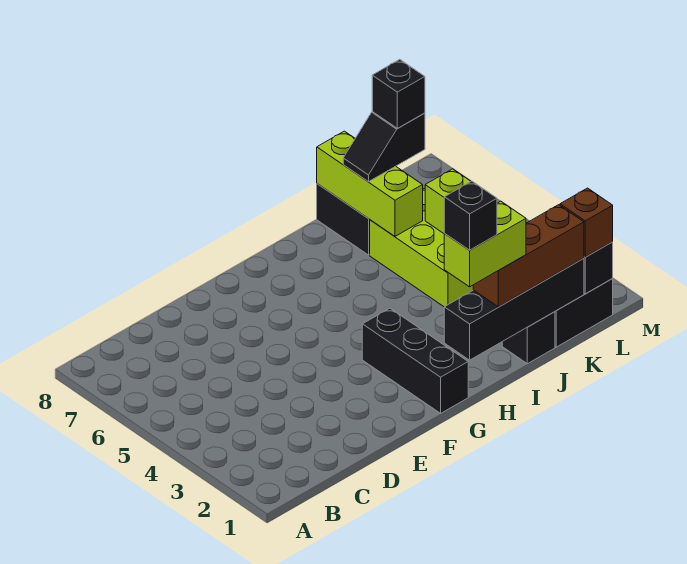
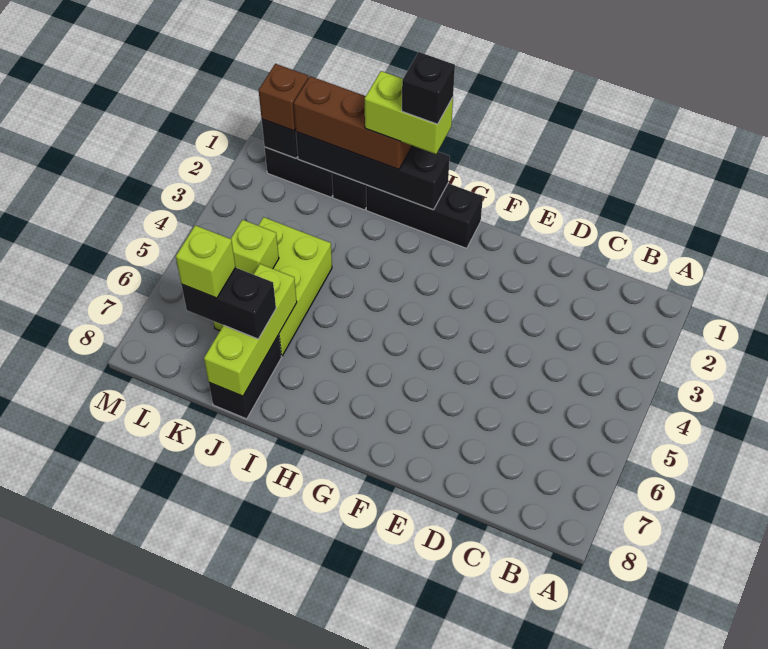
black 1x3 brick [362,308,468,413] -> black 1x3 brick turned to [366,183,483,248]
black 1x2 slope [343,112,425,182] -> black 1x2 brick [181,268,276,339]
black 1x1 brick [372,59,425,128] -> lime 1x1 brick [176,225,236,298]

